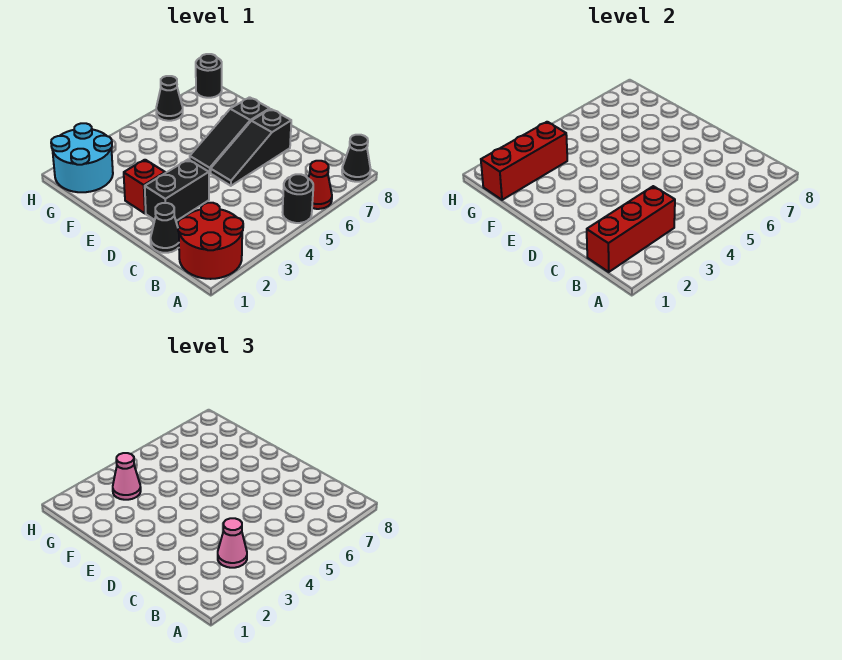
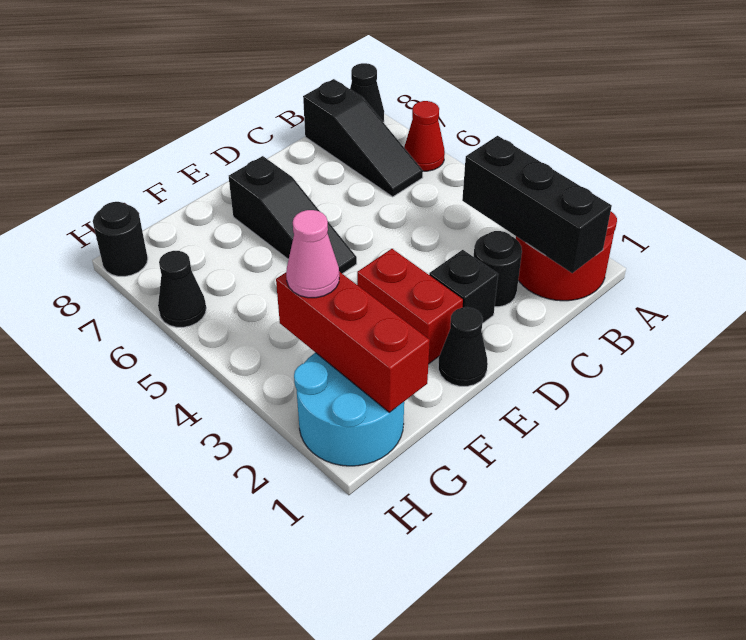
black 1x1 round brick [283,174,313,223] -> black 1x1 round brick moved to [474,231,522,307]
red 1x3 brick [587,186,675,272] -> black 1x3 brick [462,136,612,273]
pink 1x1 cone [218,518,247,568] -> none
black 1x1 cone [151,203,179,253] -> black 1x1 cone moved to [438,307,488,386]
black 1x2 brick [145,159,209,221] -> black 1x1 brick [429,250,498,324]
black 1x3 slope [211,109,291,186] -> black 1x3 slope moved to [303,79,423,197]
red 1x1 brick [124,160,165,213] -> red 1x2 brick [357,249,463,364]

